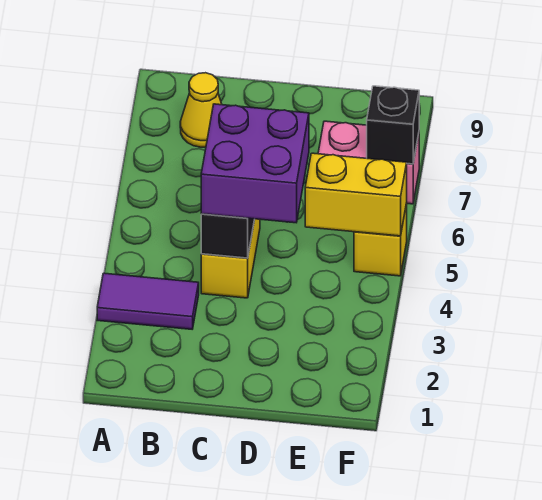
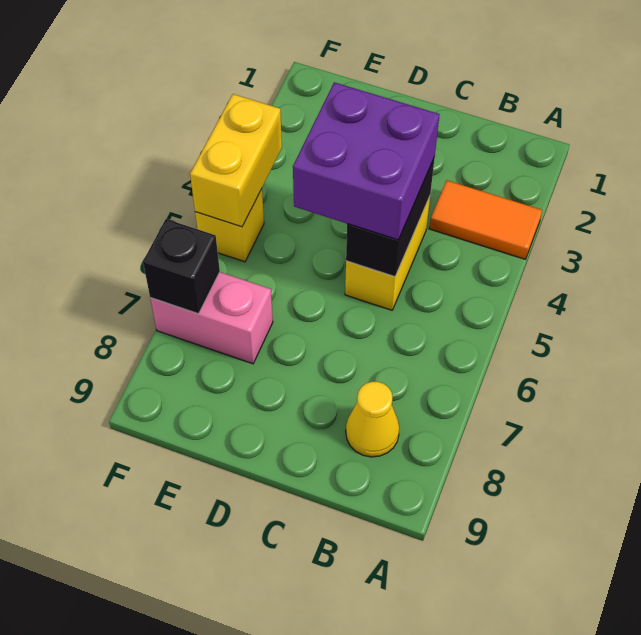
purple 1x2 tile [97,273,199,329] -> orange 1x2 tile [429,180,542,259]
yellow 1x2 brick [305,153,407,236] -> yellow 1x2 brick turned to [190,94,282,227]

